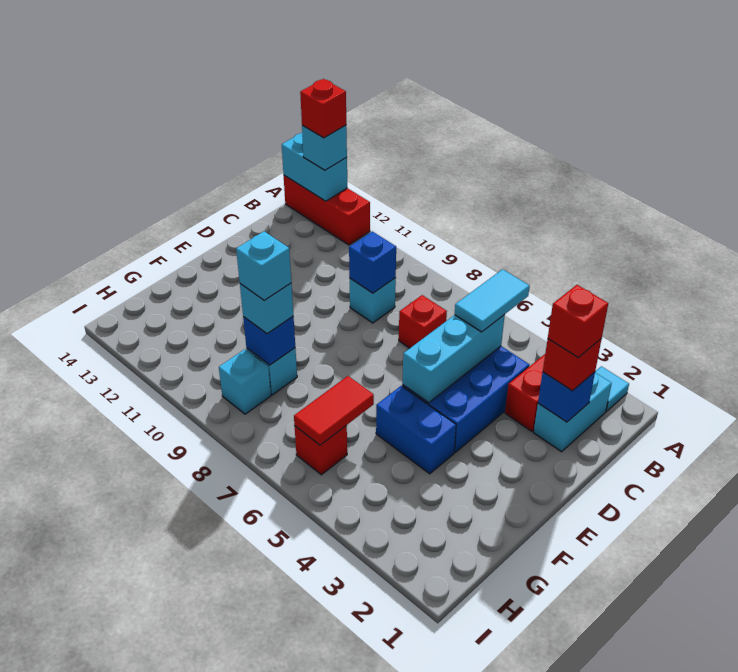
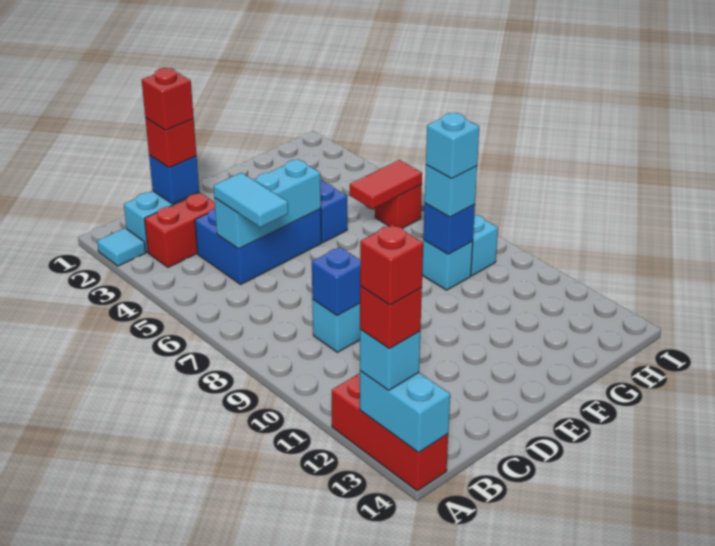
cyan 1x2 tile [455,269,530,332] -> cyan 1x2 tile turned to [214,173,288,227]
red 1x1 brick [399,295,447,348] -> red 1x1 brick moved to [360,224,423,305]

